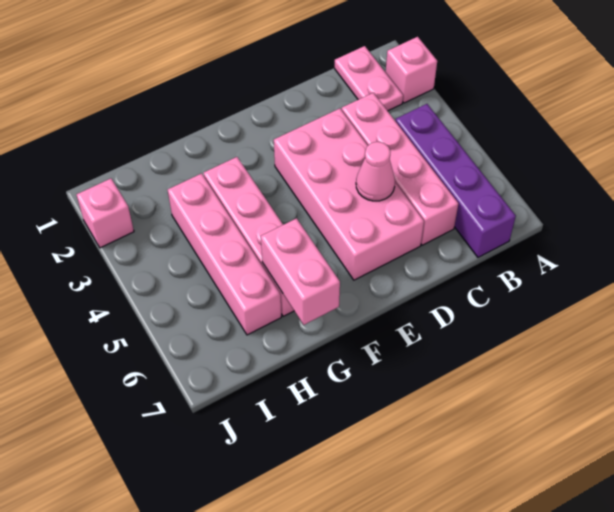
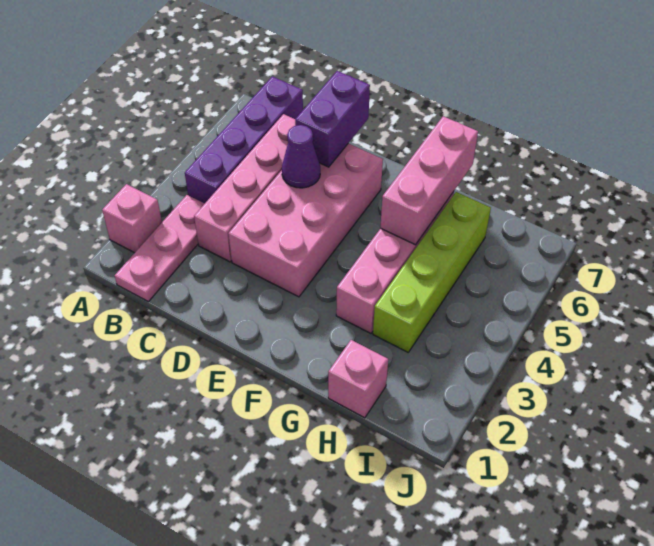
pink 1x2 plate [335,46,403,111] -> pink 1x3 plate [115,195,205,302]
pink 1x1 cone [356,142,395,201] -> purple 1x1 cone [282,125,320,188]
none -> purple 1x2 brick [295,71,370,167]
pink 1x2 brick [261,218,340,325] -> pink 1x3 brick [380,116,478,245]
pink 1x4 brick [168,173,281,335] -> lime 1x4 brick [373,192,491,352]
pink 1x1 brick [76,179,134,248] -> pink 1x1 brick moved to [328,340,388,418]

